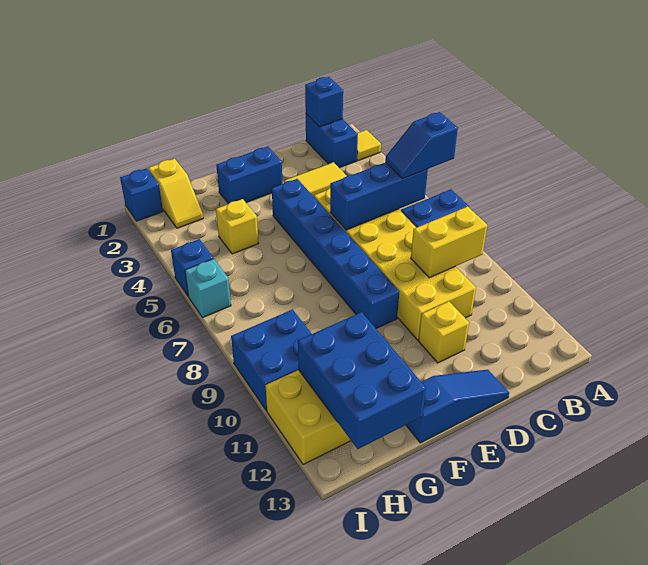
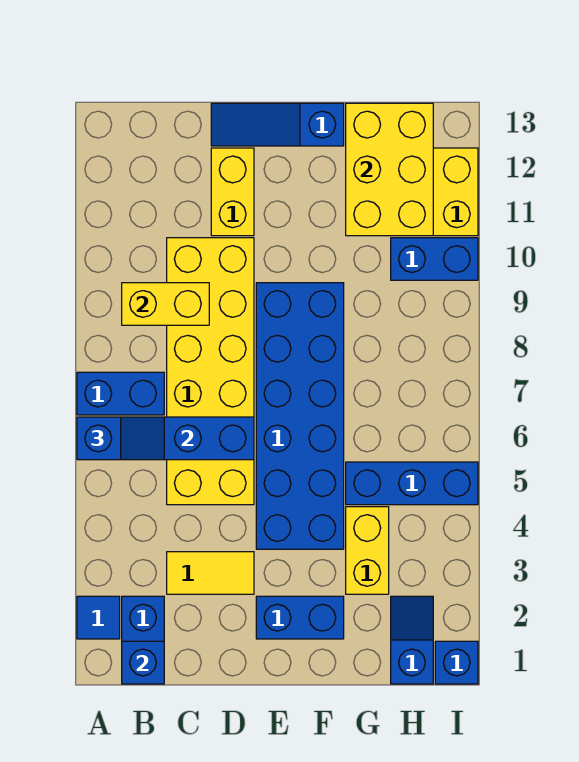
yellow 1x1 tile [357,130,381,161] -> blue 1x1 tile [77,596,120,639]
yellow 1x1 brick [419,301,469,363] -> yellow 1x2 brick [211,148,254,236]
blue 1x6 brick [272,179,399,328] -> blue 2x6 brick [256,283,344,549]
yellow 1x1 brick [216,199,259,254] -> yellow 1x2 brick [346,507,389,594]
blue 2x3 brick [298,312,426,449] -> yellow 2x3 brick [346,103,433,236]
yellow 1x2 slope [149,159,203,228] -> blue 1x2 slope [391,596,433,684]
blue 2x2 brick [231,310,312,411] -> blue 1x2 brick [391,238,478,280]
blue 1x1 brick [171,239,213,297] -> blue 1x3 brick [346,462,478,505]
cyan 1x1 brick [185,259,231,318] -> none

